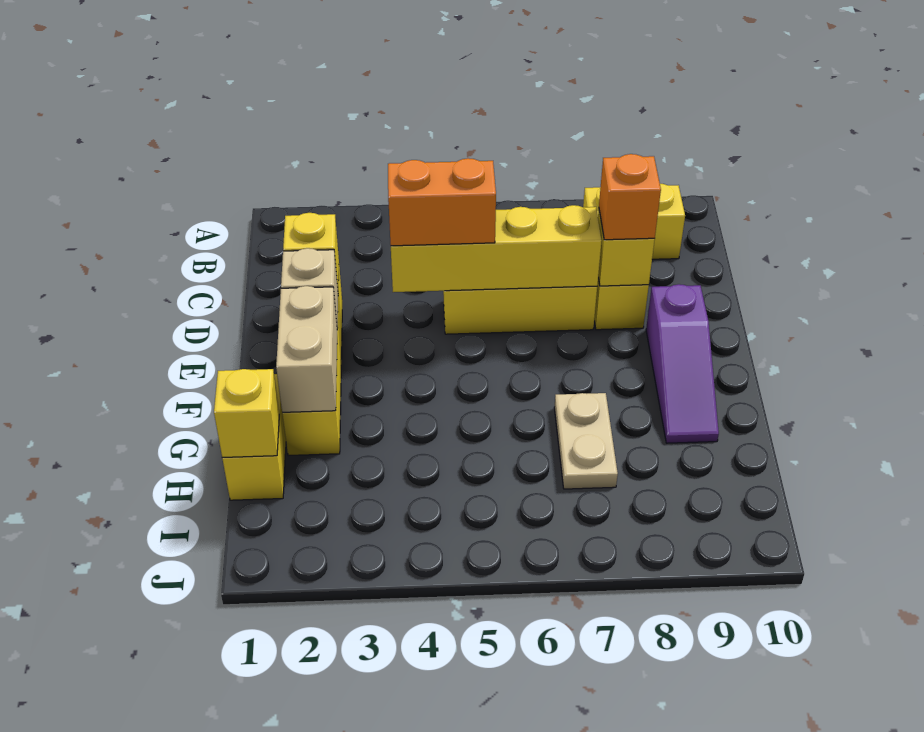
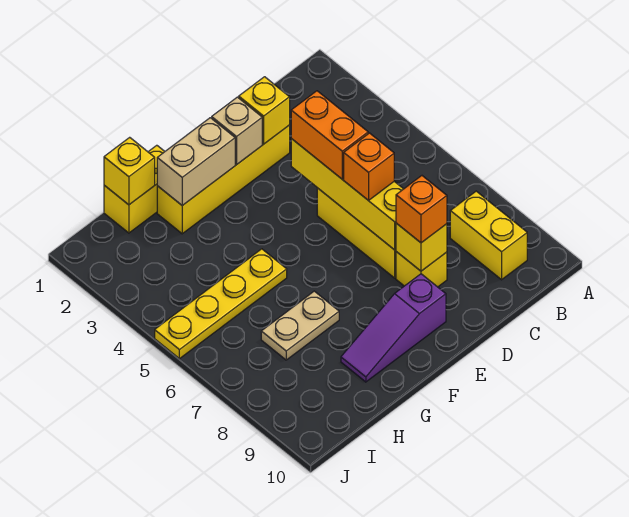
none -> orange 1x1 brick [344,133,394,200]
none -> yellow 1x4 plate [155,249,287,359]

